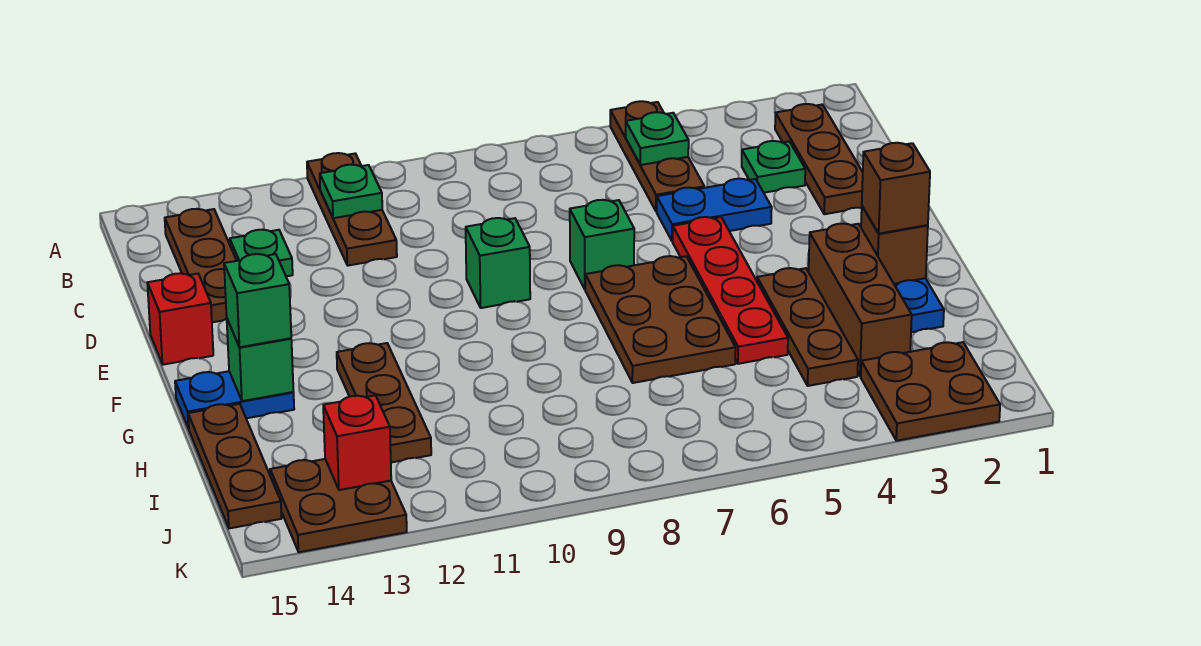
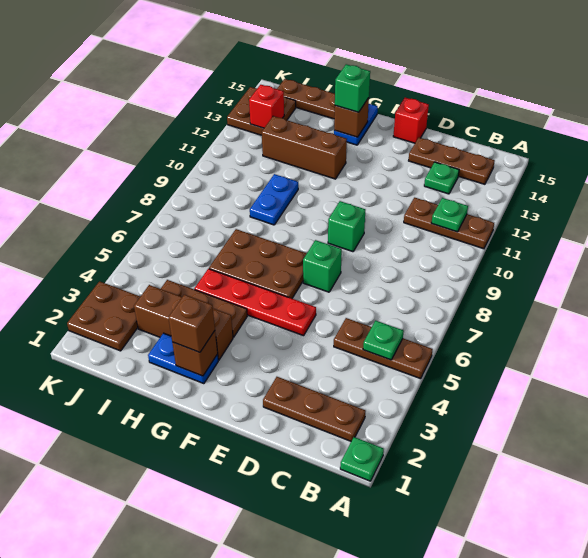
green 1x1 plate [742,141,805,193] -> green 1x1 plate moved to [340,437,384,481]
blue 1x2 plate [657,178,772,241] -> blue 1x2 plate moved to [250,174,298,225]
brown 1x3 plate [337,343,431,462] -> brown 1x3 brick [262,116,347,179]
green 1x1 brick [227,319,294,401] -> brown 1x1 brick [334,98,369,137]

